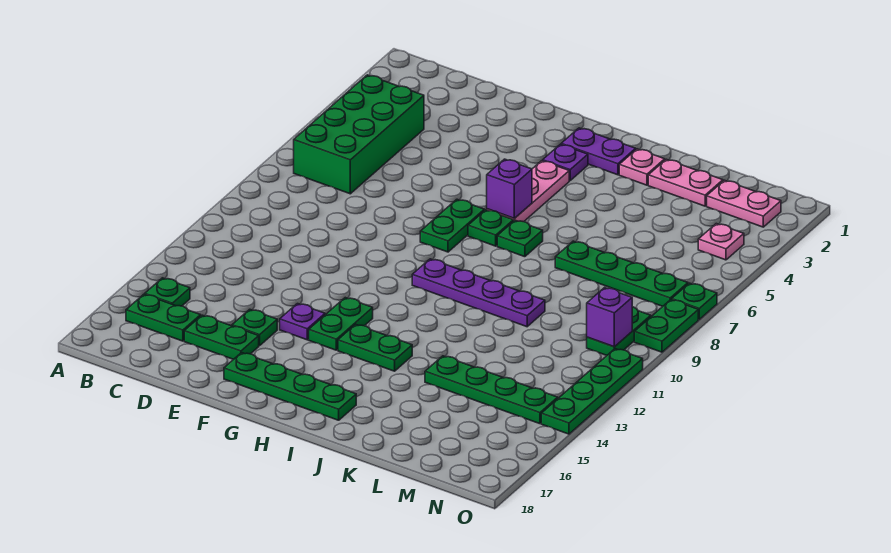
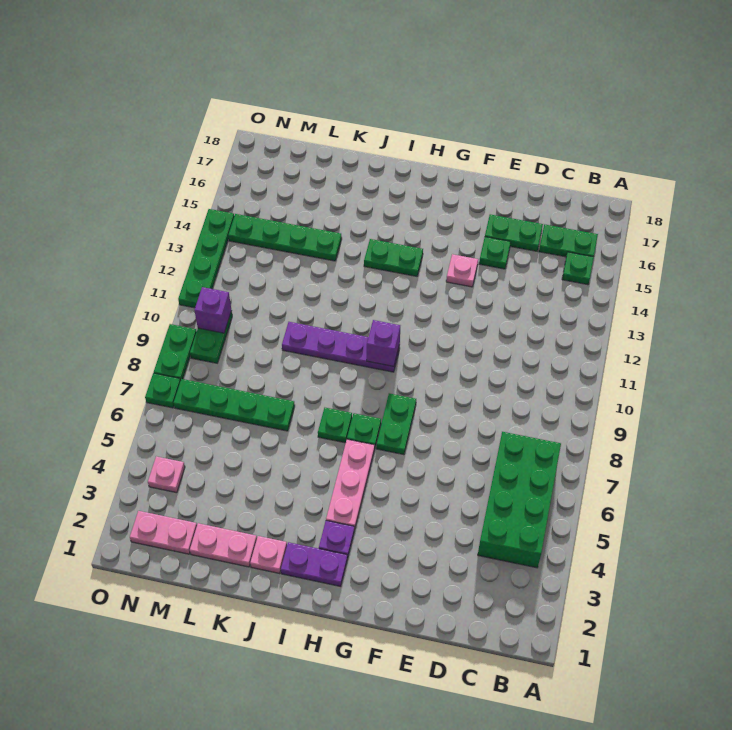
purple 1x1 plate [280,304,325,340] -> pink 1x1 plate [446,254,478,287]
green 1x4 plate [224,353,356,420] -> none
green 1x2 plate [309,298,373,350] -> none
purple 1x1 brick [487,159,532,218] -> purple 1x1 brick moved to [367,320,400,366]

